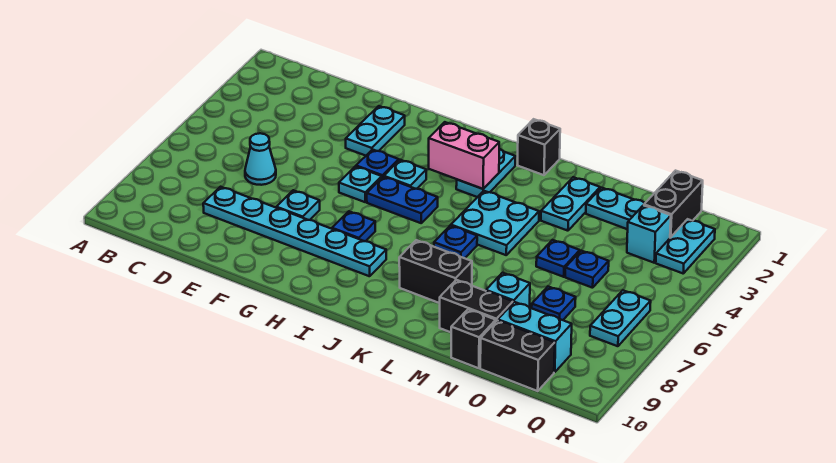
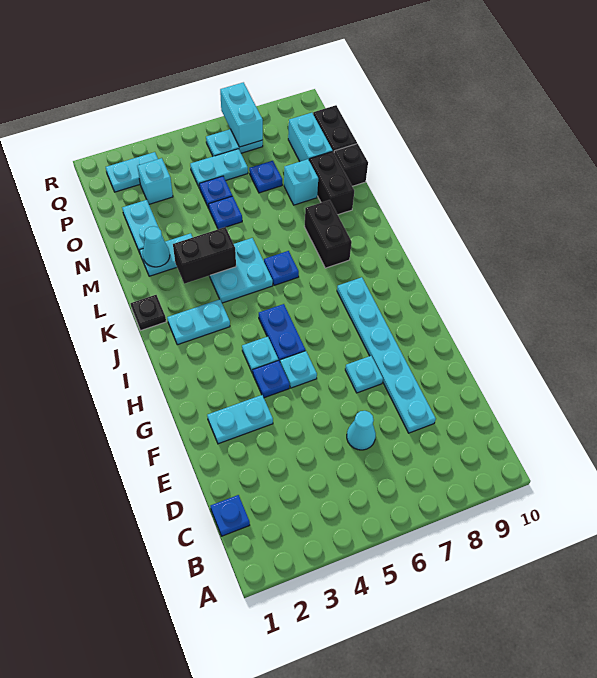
blue 1x1 plate [332,211,375,241] -> blue 1x1 plate moved to [211,495,250,536]
pink 1x2 brick [429,122,499,189] -> none
black 1x1 brick [518,119,560,175] -> black 1x1 plate [131,295,166,331]
none -> cyan 1x1 cone [143,226,170,267]
black 1x2 brick [644,171,703,238] -> black 1x2 brick moved to [173,227,236,284]
none -> cyan 1x2 plate [190,149,248,188]
none -> cyan 1x2 brick [220,82,263,147]

